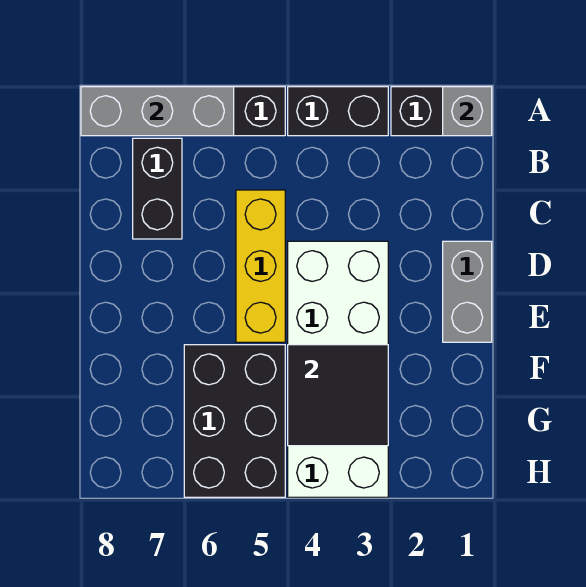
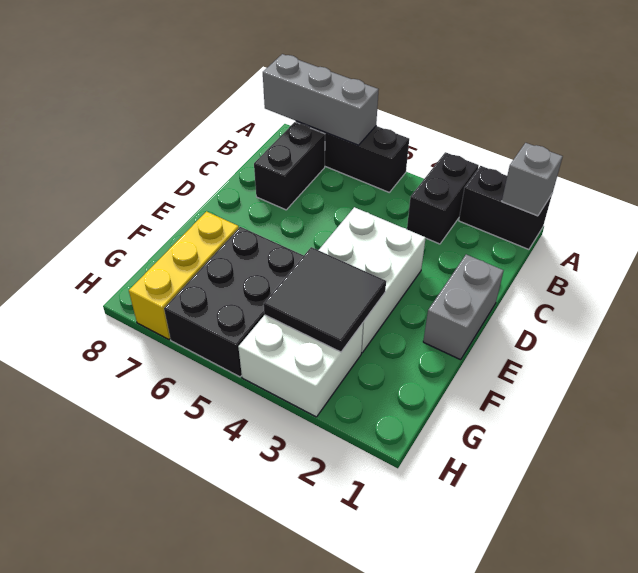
black 1x2 brick [288,87,388,136] -> black 1x2 brick turned to [407,152,479,244]
yellow 1x3 brick [236,190,285,342] -> yellow 1x3 brick moved to [129,211,239,339]

